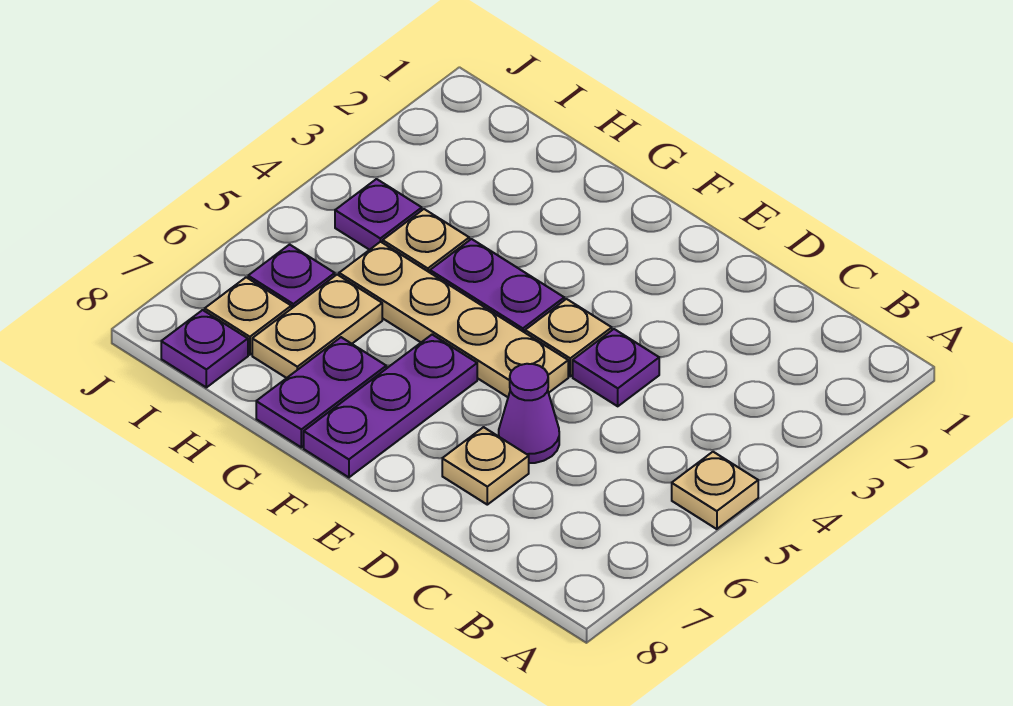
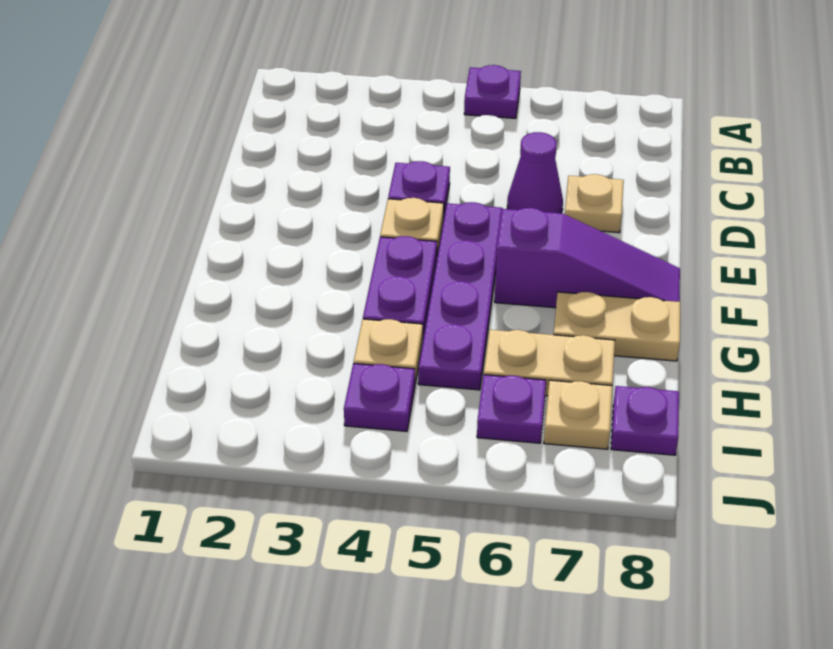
tan 1x1 plate [672,452,758,529] -> purple 1x1 plate [464,65,521,118]
tan 1x4 plate [339,242,568,397] -> purple 1x4 plate [418,202,502,390]
purple 1x3 plate [304,335,477,477] -> purple 1x3 slope [495,208,680,308]
purple 1x2 plate [256,337,386,447] -> tan 1x2 plate [554,292,680,361]

